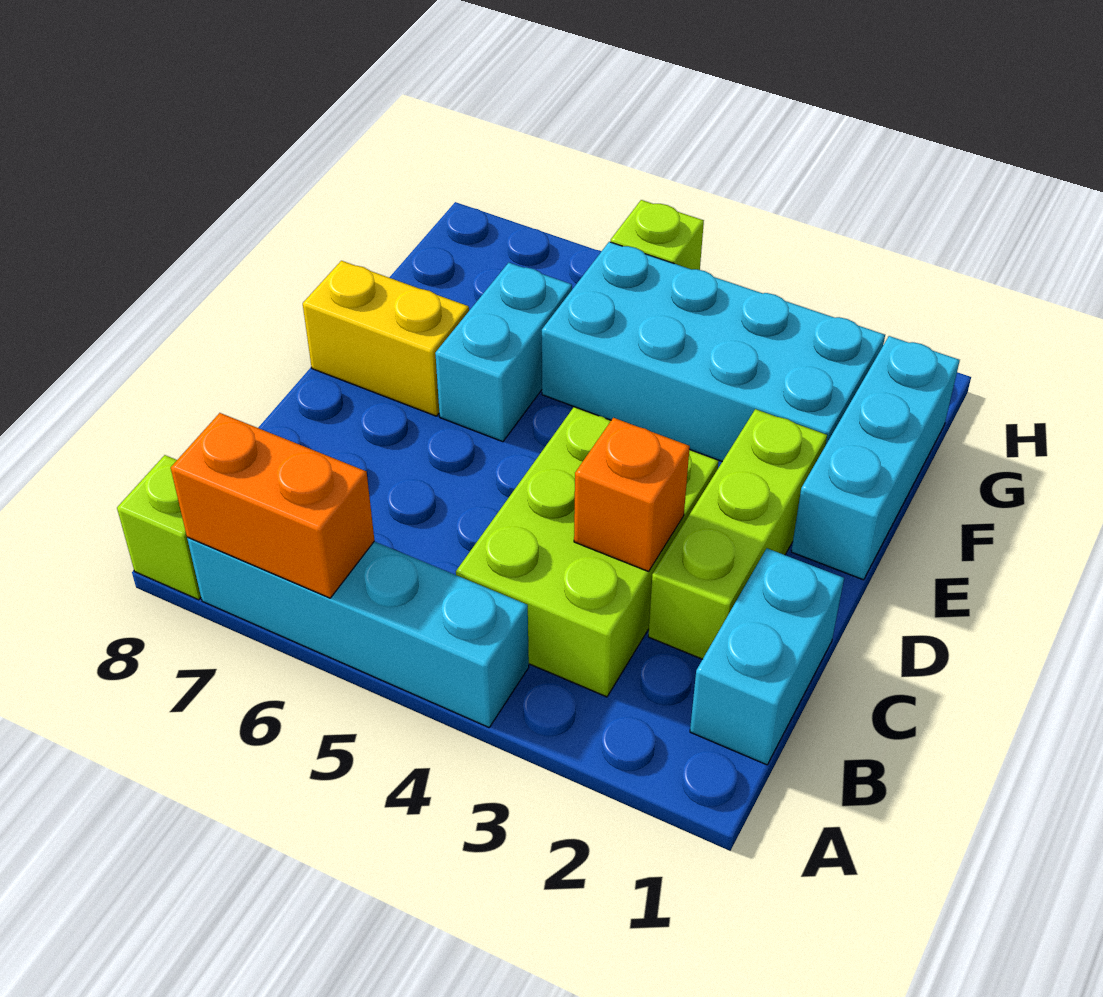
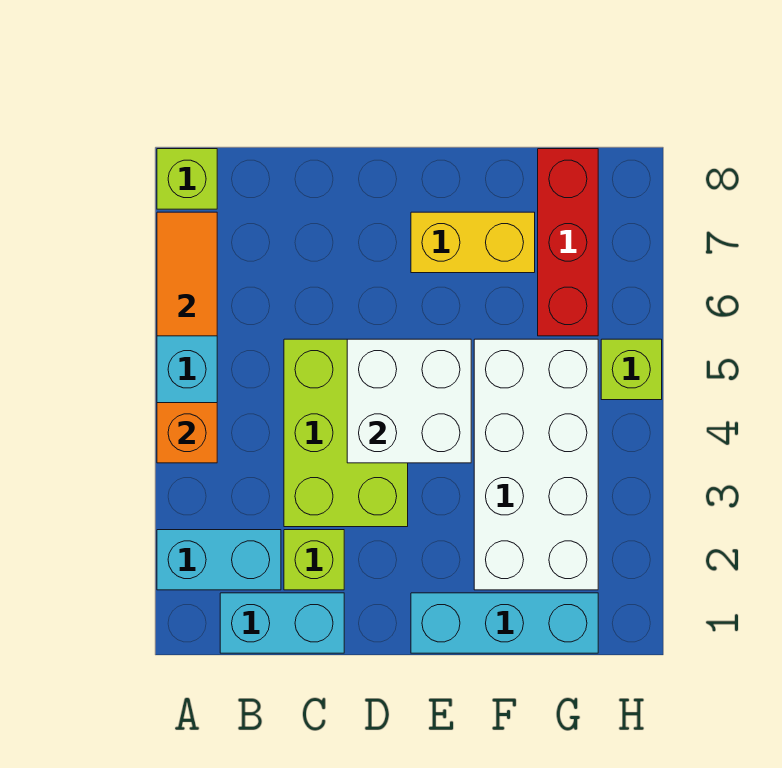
orange 1x2 brick [171,413,375,598] -> orange 1x2 tile [157,212,217,336]
lime 2x3 brick [456,407,719,697] -> lime 2x3 brick turned to [284,339,408,527]
lime 1x3 brick [648,409,827,659] -> lime 1x1 brick [284,530,344,590]
orange 1x1 brick [574,418,690,571] -> orange 1x1 brick moved to [157,403,217,463]
none -> white 2x2 brick [347,339,471,463]
cyan 1x2 brick [435,263,572,442] -> cyan 1x2 brick moved to [157,530,281,590]
yellow 1x2 brick [303,261,469,416] -> yellow 1x2 brick turned to [411,212,535,273]
cyan 2x4 brick [542,242,885,462] -> white 2x4 brick [474,339,598,590]
none -> red 1x3 brick [538,149,598,336]

